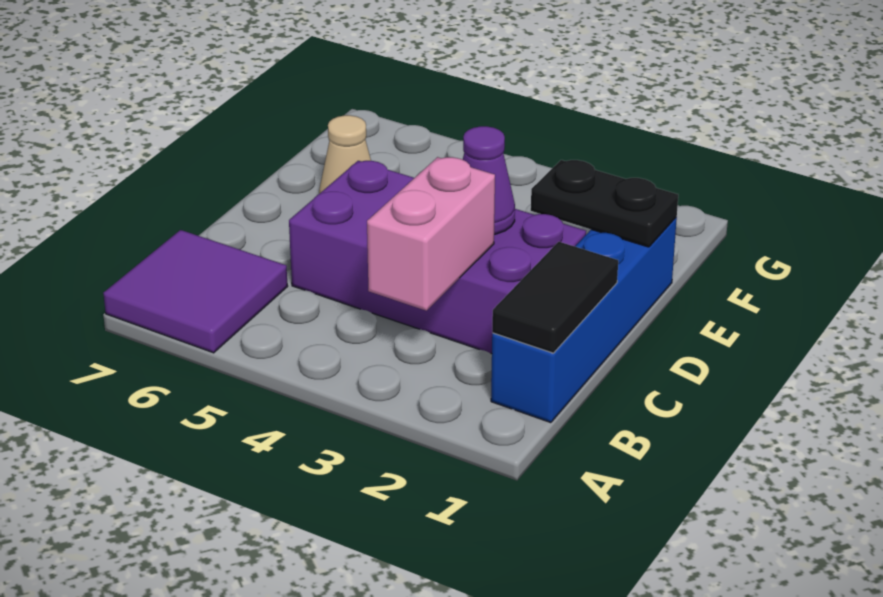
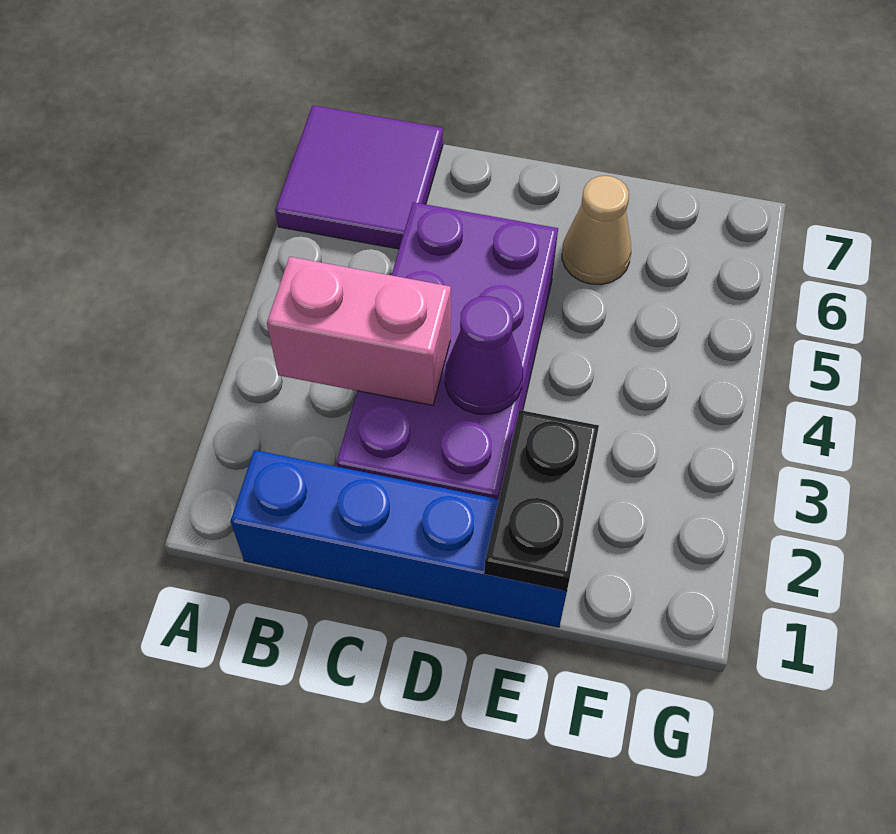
black 1x2 tile [492,242,618,353] -> none

